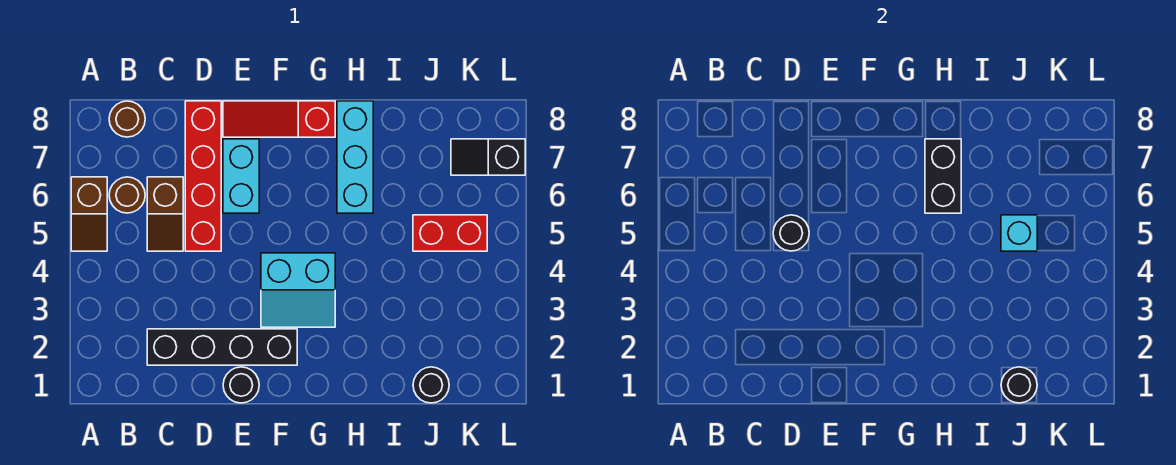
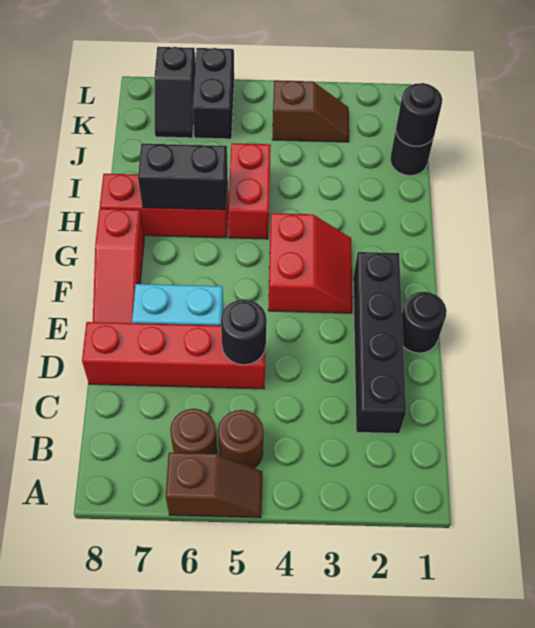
brown 1x1 round brick [109,101,145,137] -> brown 1x1 round brick moved to [218,410,264,468]
brown 1x2 slope [147,177,183,251] -> brown 1x2 slope moved to [272,80,349,142]
cyan 2x2 slope [261,253,335,327] -> red 2x2 slope [268,213,353,313]
cyan 1x3 brick [337,101,373,213] -> red 1x3 brick [100,174,228,238]
red 1x2 brick [413,215,487,251] -> red 1x2 brick moved to [228,143,271,239]
cyan 1x1 brick [1001,215,1037,251] -> none
none -> black 1x2 brick [192,48,234,139]

